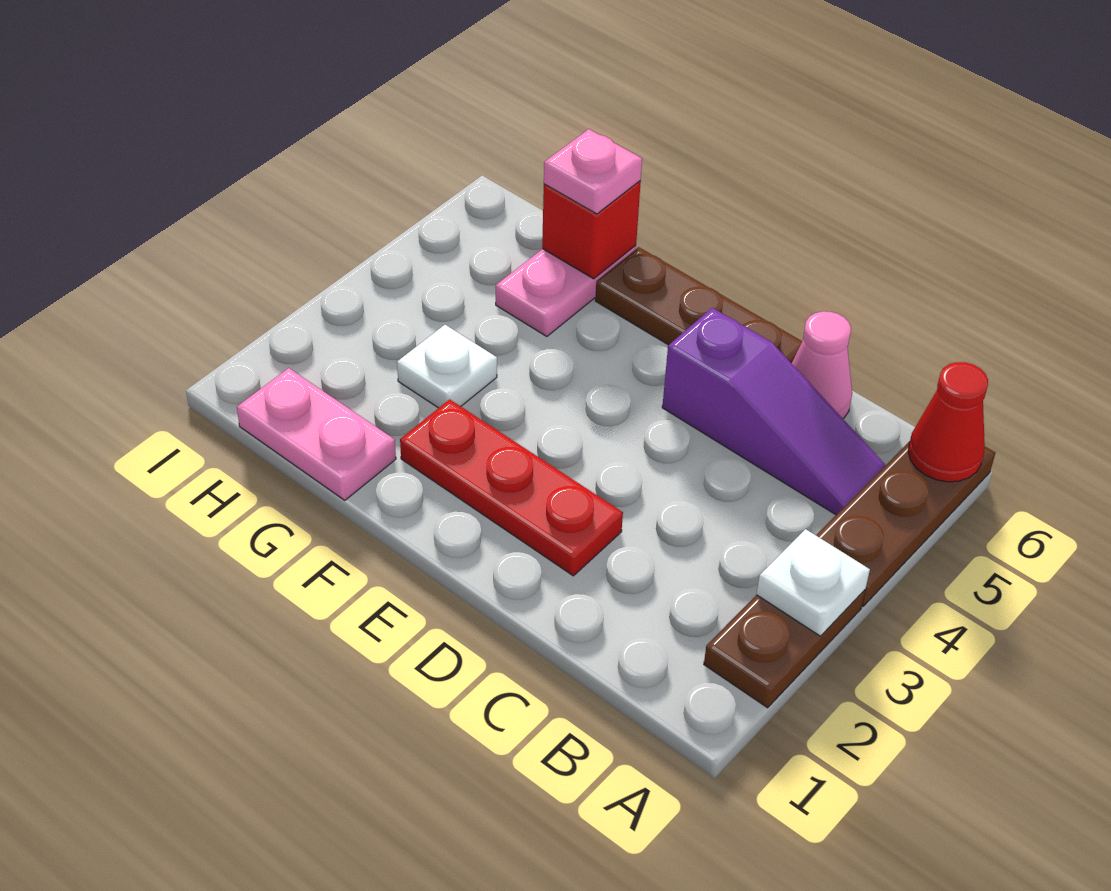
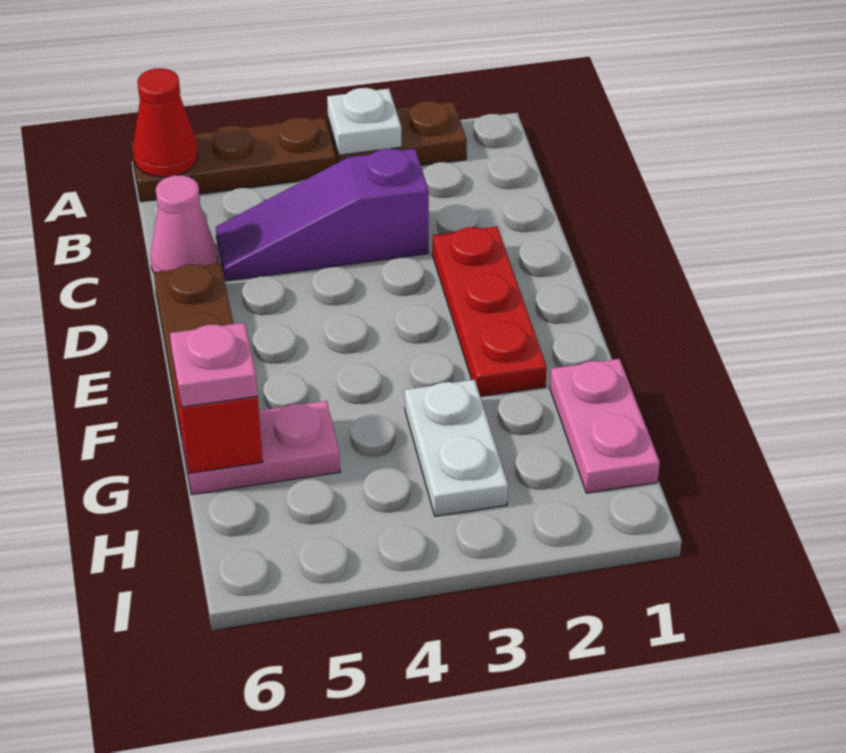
purple 1x3 slope [662,308,886,515] -> purple 1x3 slope turned to [216,149,429,281]
white 1x1 plate [397,325,497,408] -> white 1x2 plate [405,380,508,516]

